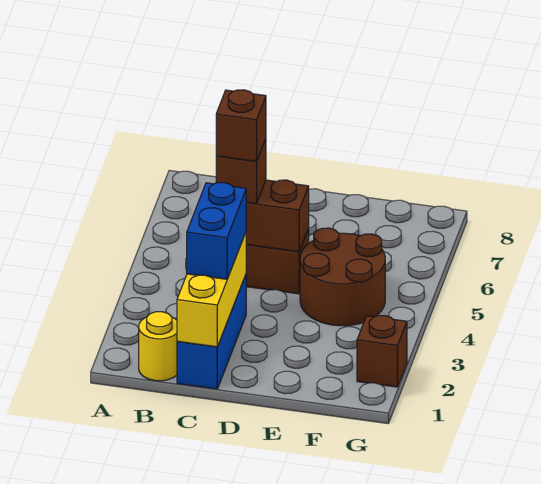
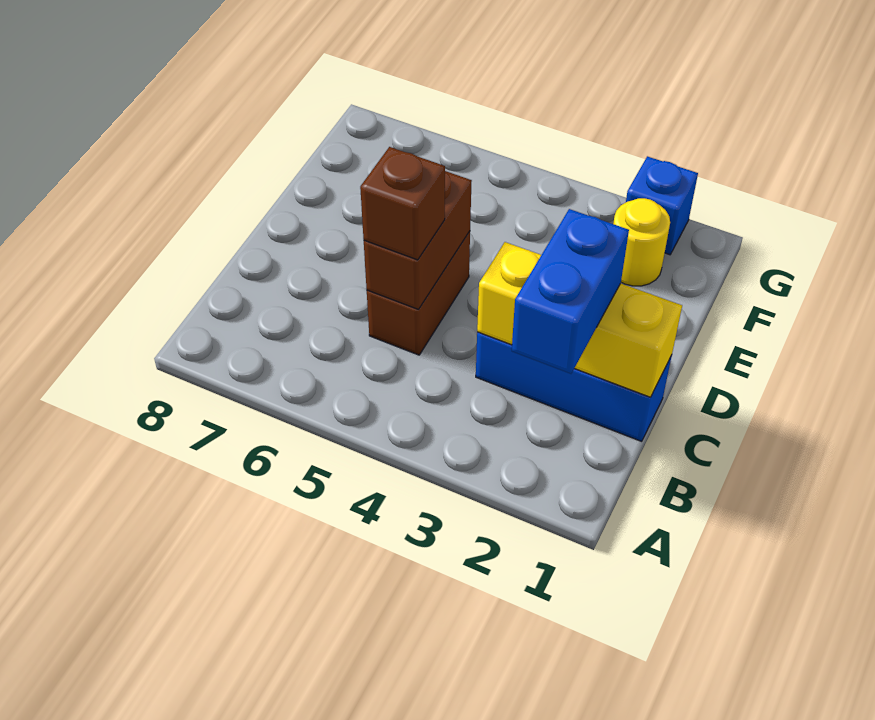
yellow 1x1 round brick [139,312,177,381] -> yellow 1x1 round brick moved to [613,198,670,286]
blue 1x2 brick [187,183,247,279] -> blue 1x2 brick turned to [512,209,629,374]
brown 1x1 brick [216,90,266,161] -> none
brown 2x2 round brick [300,228,385,326] -> none
brown 1x1 brick [357,316,407,387] -> blue 1x1 brick [626,156,698,255]

